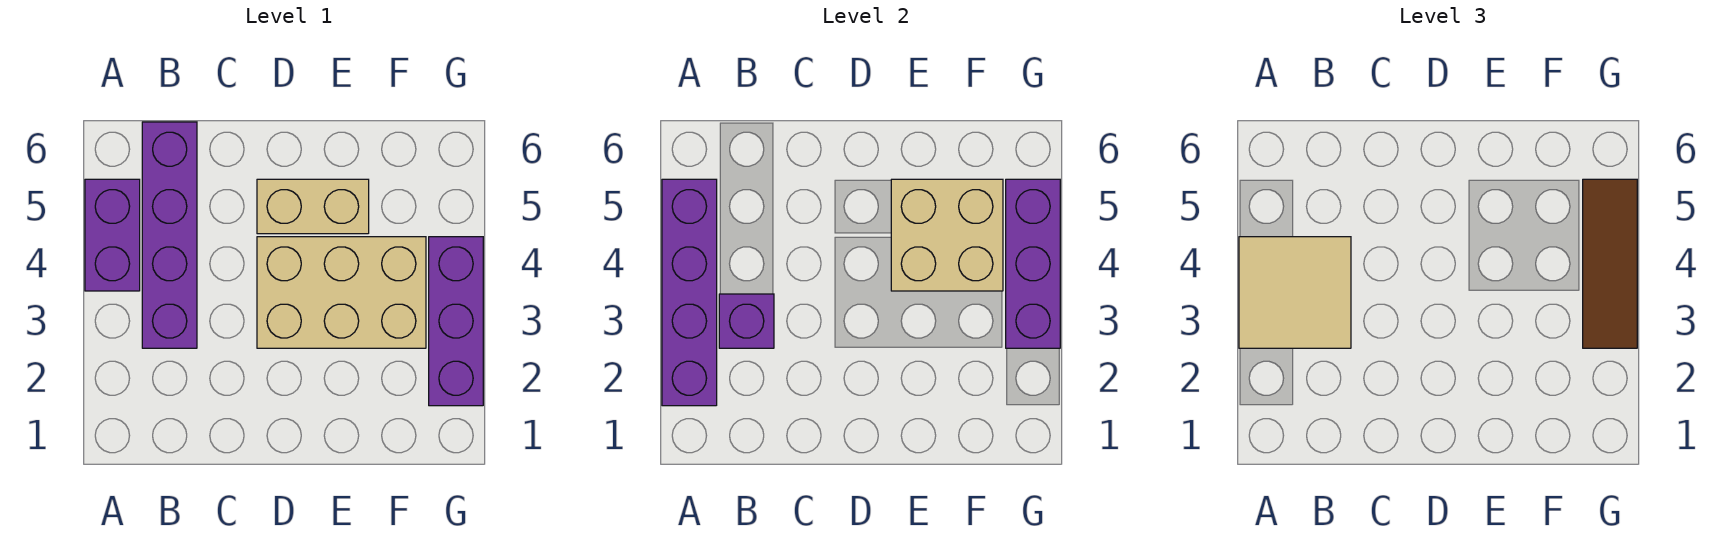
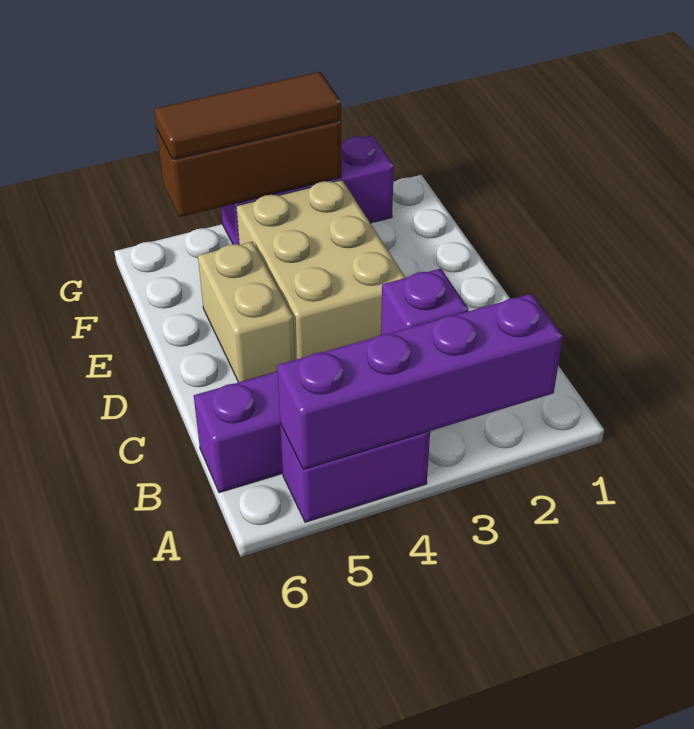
tan 2x2 tile [1239,237,1351,348] -> none
tan 2x2 brick [891,179,1003,291] -> none
purple 1x3 brick [1006,179,1060,348] -> brown 1x3 brick [157,121,341,217]

